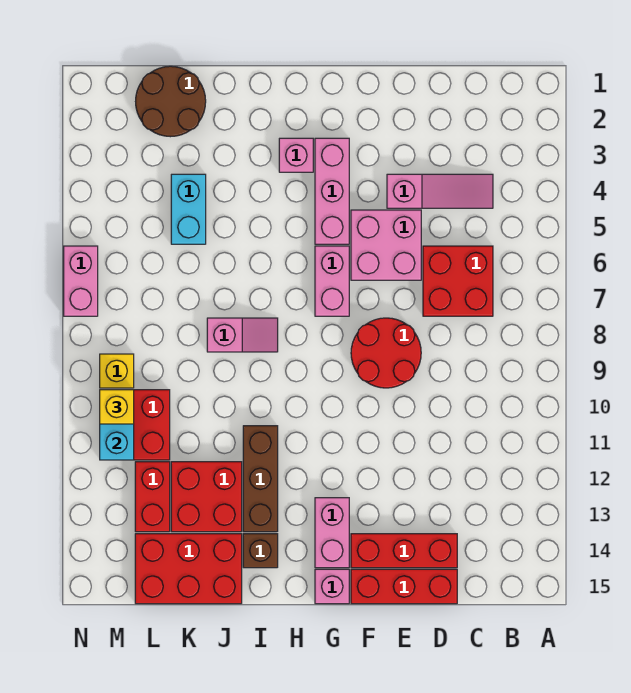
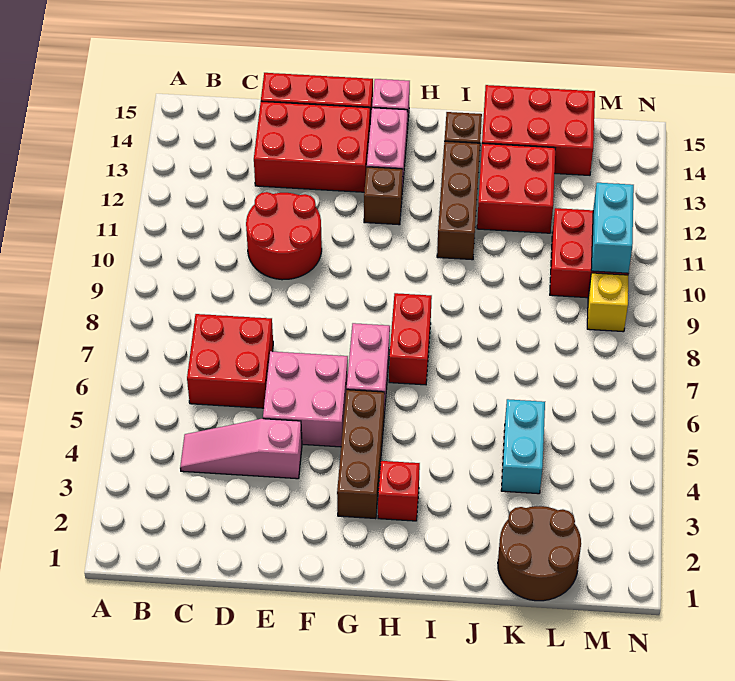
red 1x3 brick [351,534,457,568] -> red 2x3 brick [254,101,370,192]
red 2x2 round brick [351,318,421,388] -> red 2x2 round brick moved to [246,192,322,280]
pink 1x3 brick [315,138,349,244] -> brown 1x3 brick [337,390,385,519]
none -> brown 1x1 brick [364,167,403,225]
pink 1x1 brick [279,138,313,172] -> red 1x1 brick [378,461,420,521]
pink 1x2 slope [207,318,278,352] -> none
red 1x2 brick [135,462,170,532] -> red 1x2 brick moved to [389,293,432,385]
yellow 1x1 brick [100,390,134,424] -> none
pink 1x2 brick [64,246,98,316] -> none

